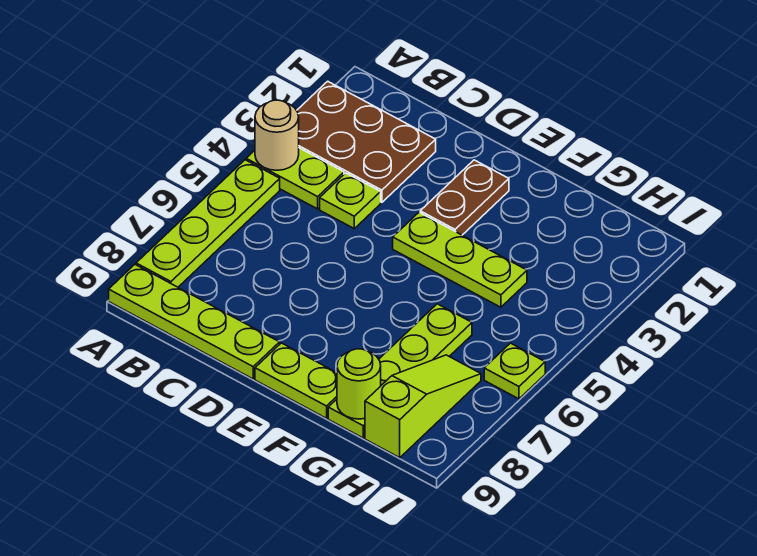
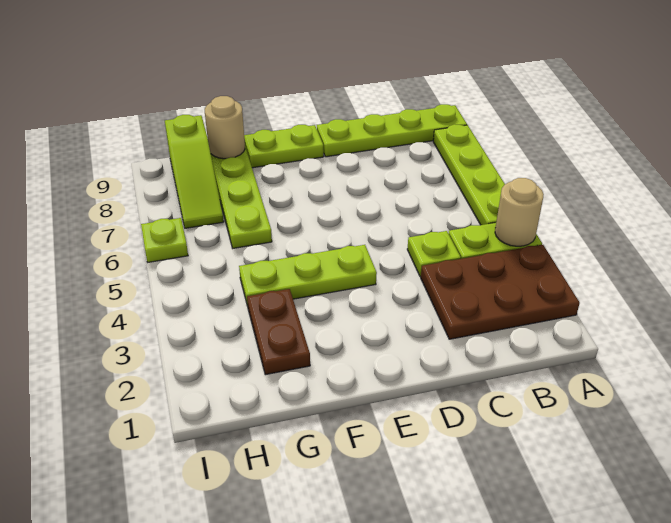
brown 1x2 plate [420,160,509,235] -> brown 1x2 plate moved to [247,289,310,375]
lime 1x1 round brick [337,349,381,419] -> tan 1x1 round brick [205,96,245,159]

